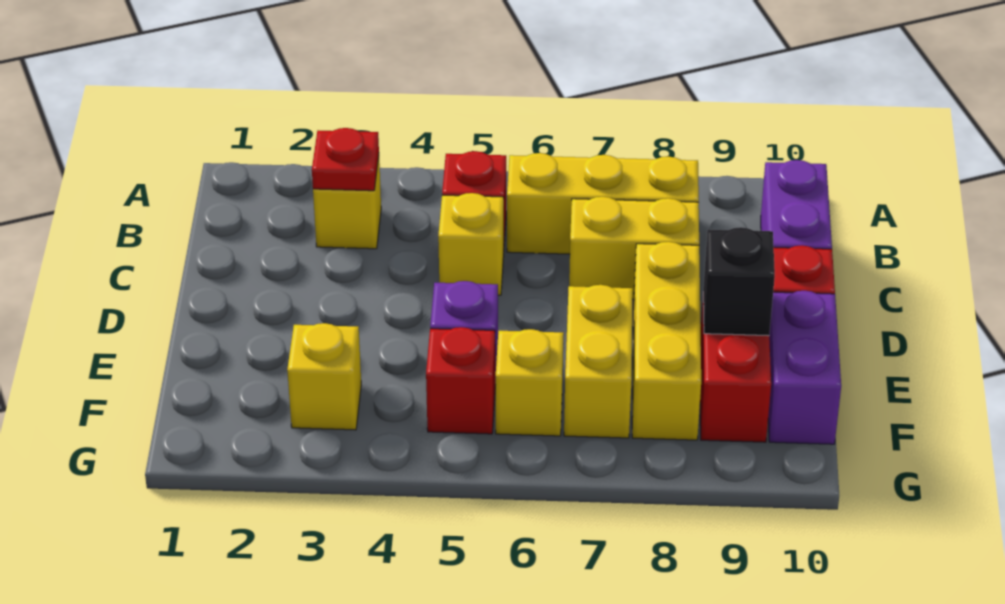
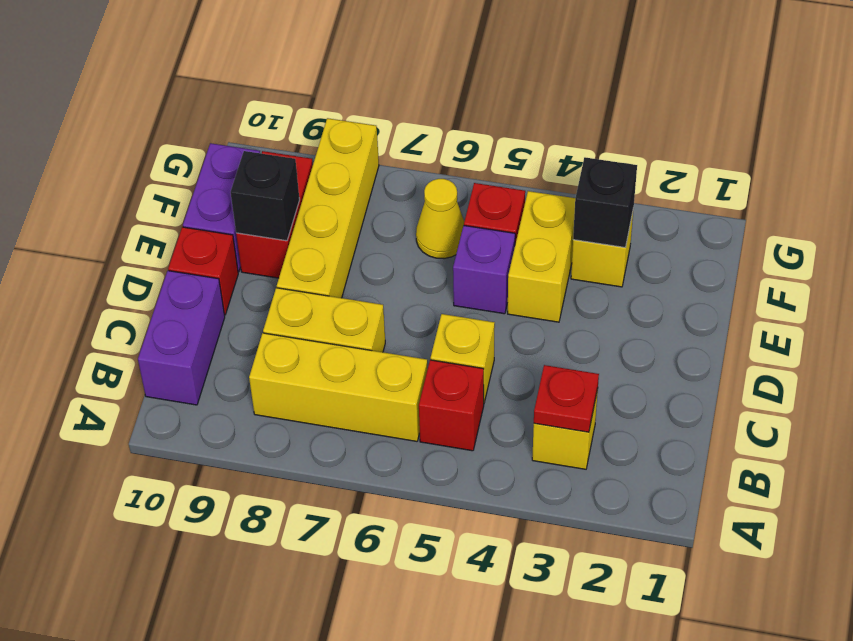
yellow 1x3 brick [632,242,701,440] -> yellow 1x4 brick [277,118,379,298]
yellow 1x2 brick [564,285,633,438] -> yellow 1x2 brick moved to [508,191,575,322]
none -> black 1x1 brick [573,157,637,248]
yellow 1x1 brick [495,329,564,436] -> yellow 1x1 cone [416,179,464,259]

